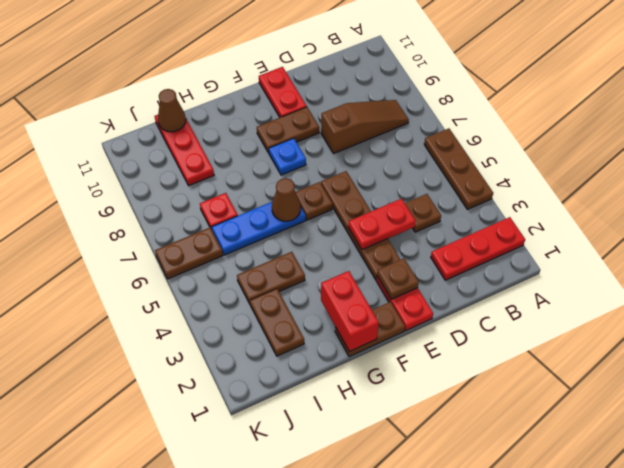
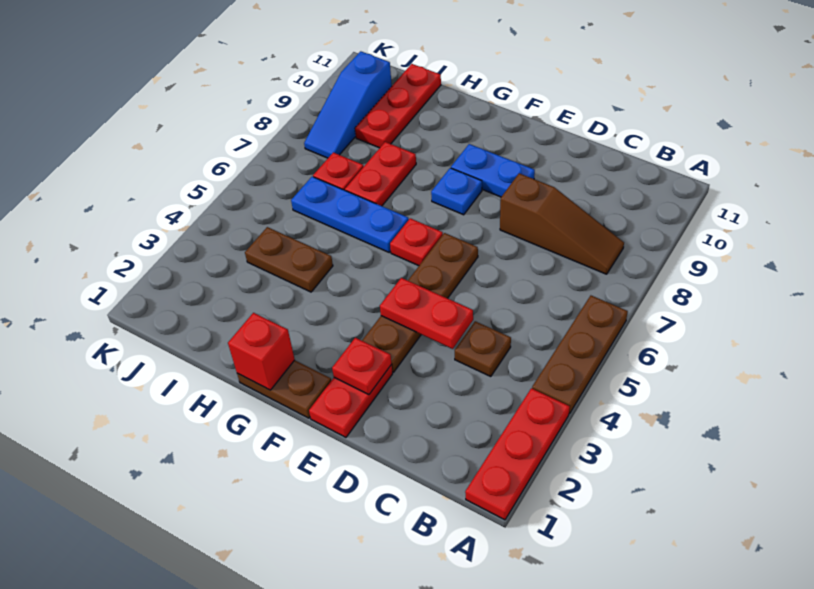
red 1x3 plate [431,217,525,280] -> red 1x3 plate turned to [465,388,570,520]
brown 1x1 plate [377,258,419,299] -> red 1x1 plate [332,338,392,395]
brown 1x2 plate [257,107,319,153] -> blue 1x2 plate [451,144,535,197]
red 1x2 plate [259,67,307,117] -> red 1x2 plate moved to [345,142,416,206]
brown 1x1 plate [296,182,333,220] -> red 1x1 plate [390,218,443,266]
red 1x2 brick [321,271,379,352] -> red 1x1 brick [228,313,295,390]
brown 1x1 cone [272,178,301,221] -> none
brown 1x2 plate [250,289,304,356] -> none
brown 1x1 cone [158,89,186,132] -> none
brown 1x2 plate [155,228,223,279] -> none
none -> blue 1x3 slope [304,51,392,158]

